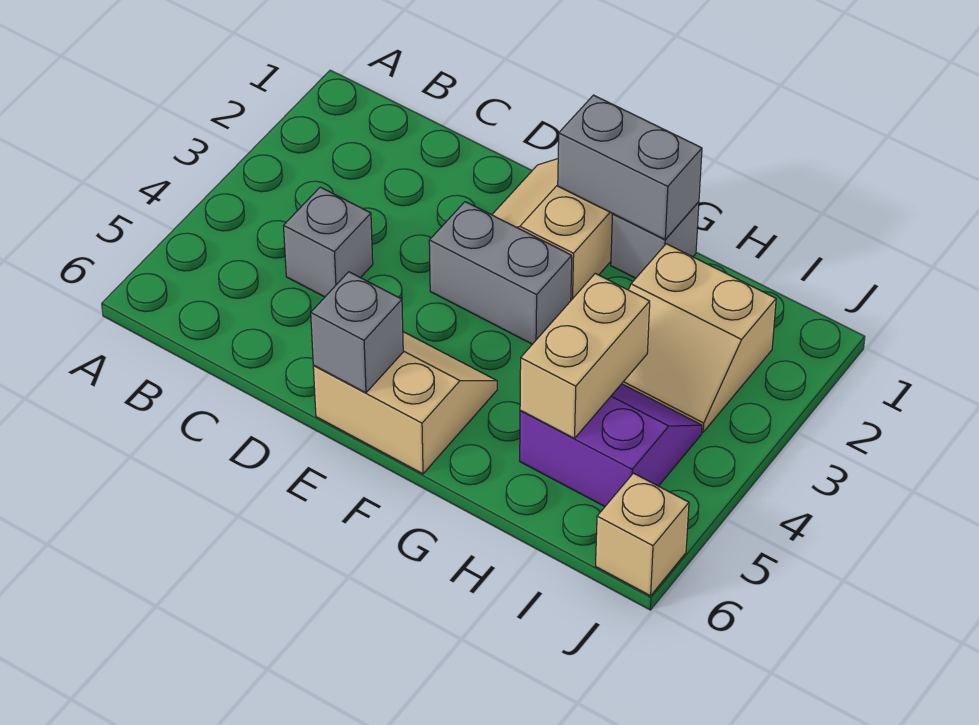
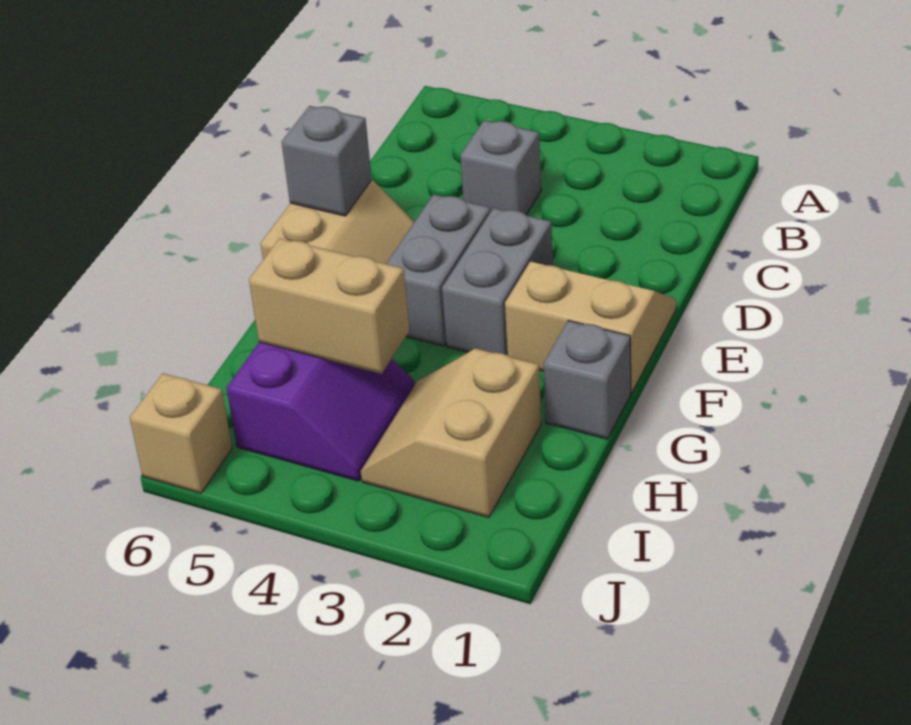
grey 1x2 brick [558,95,702,239] -> grey 1x2 brick moved to [386,194,491,346]

